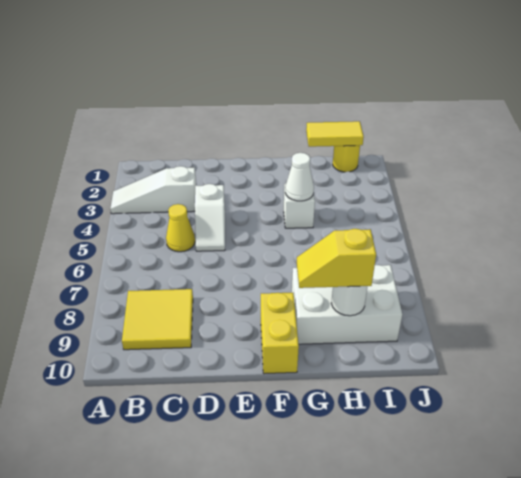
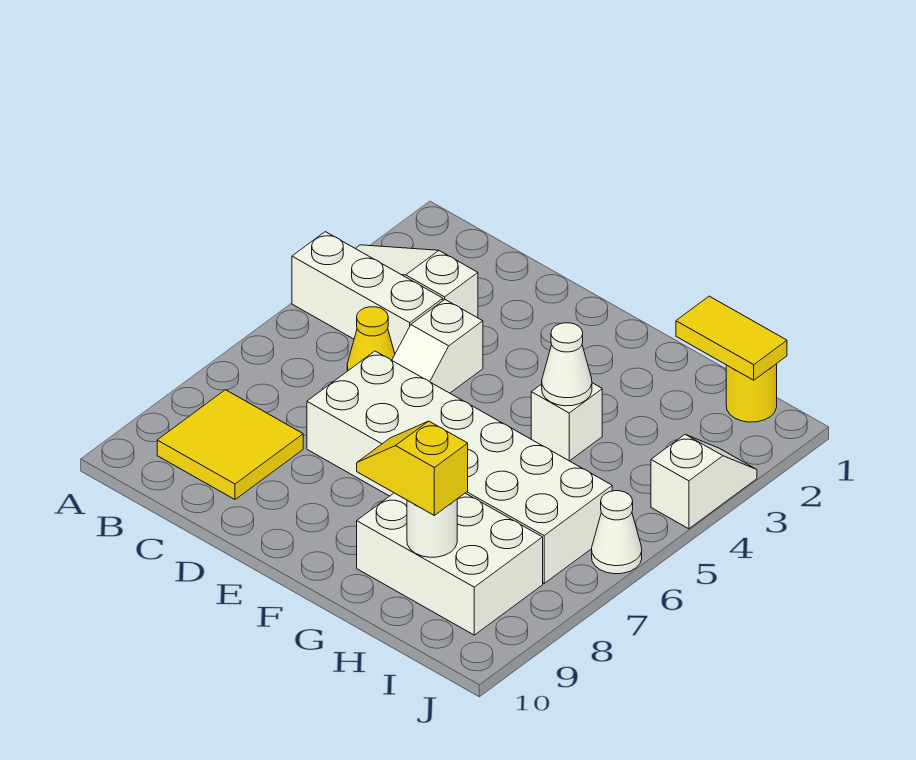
none -> white 1x3 brick [292,232,443,353]
none -> white 2x6 brick [307,351,612,583]
yellow 1x2 brick [261,293,299,374] -> none
none -> white 1x2 slope [651,435,757,529]
none -> white 1x1 cone [592,491,642,574]

